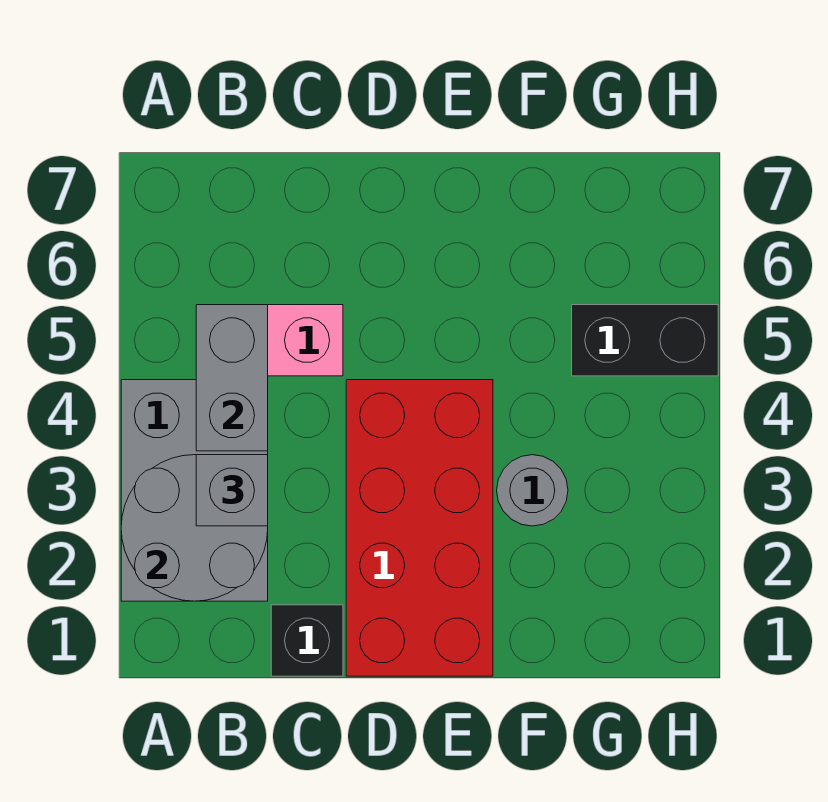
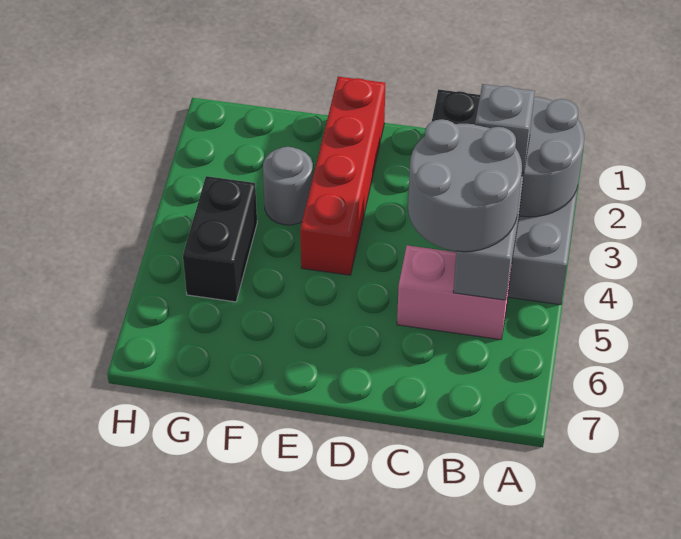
none -> grey 2x2 round brick [408,119,522,252]
red 2x4 brick [346,380,493,676] -> red 1x4 brick [300,77,385,275]
black 1x2 brick [572,305,718,376] -> black 1x2 brick turned to [183,176,257,302]

